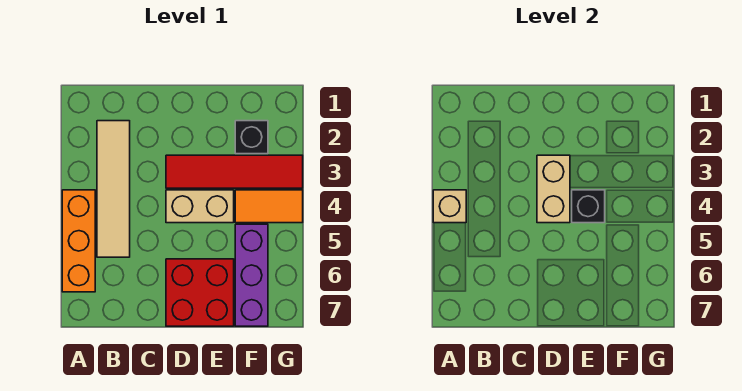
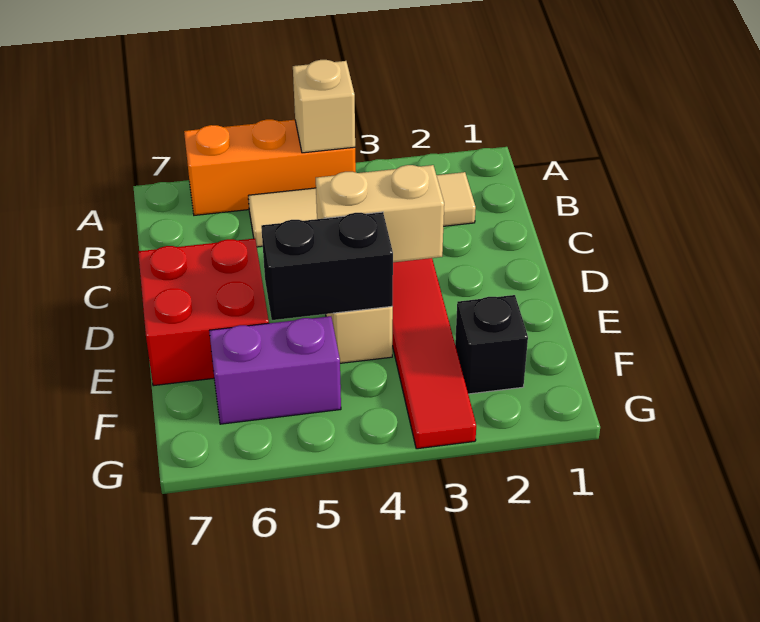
black 1x1 brick [572,190,605,223] -> black 1x2 brick [261,212,393,320]
orange 1x2 tile [235,190,303,223] -> none
purple 1x3 brick [235,224,268,326] -> purple 1x2 brick [209,316,341,424]

